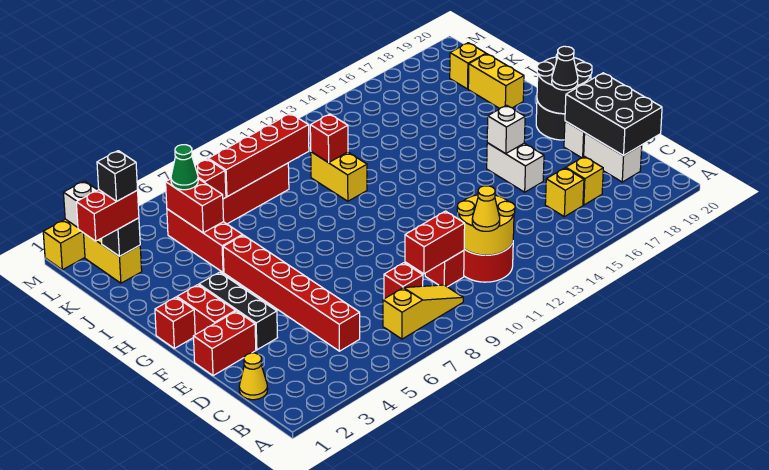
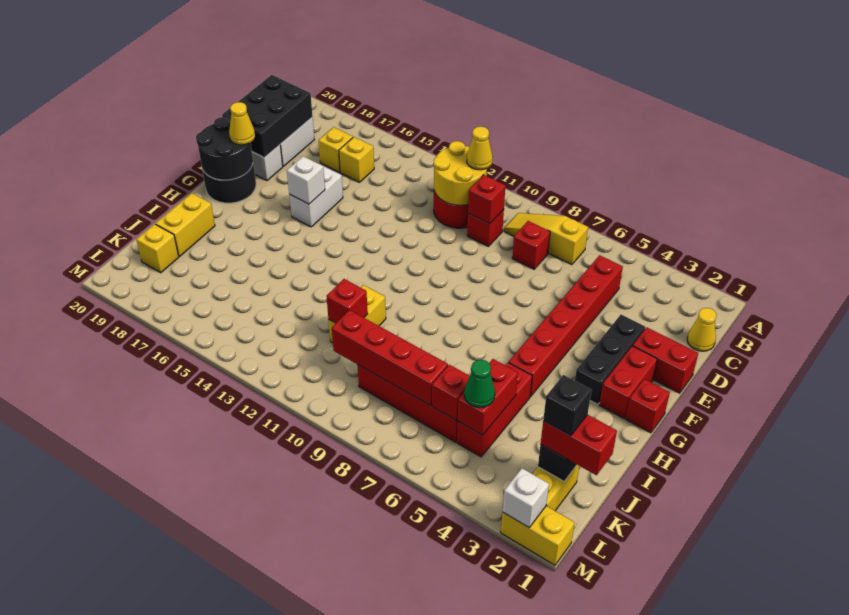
red 1x2 brick [405,211,465,274] -> red 1x1 brick [468,175,505,224]
black 1x1 cone [552,46,578,90] -> yellow 1x1 cone [229,102,255,145]

